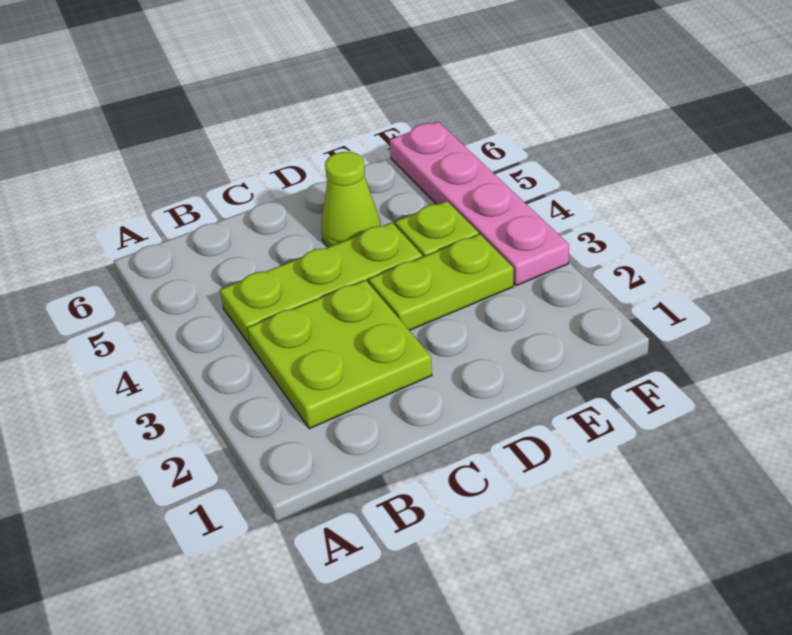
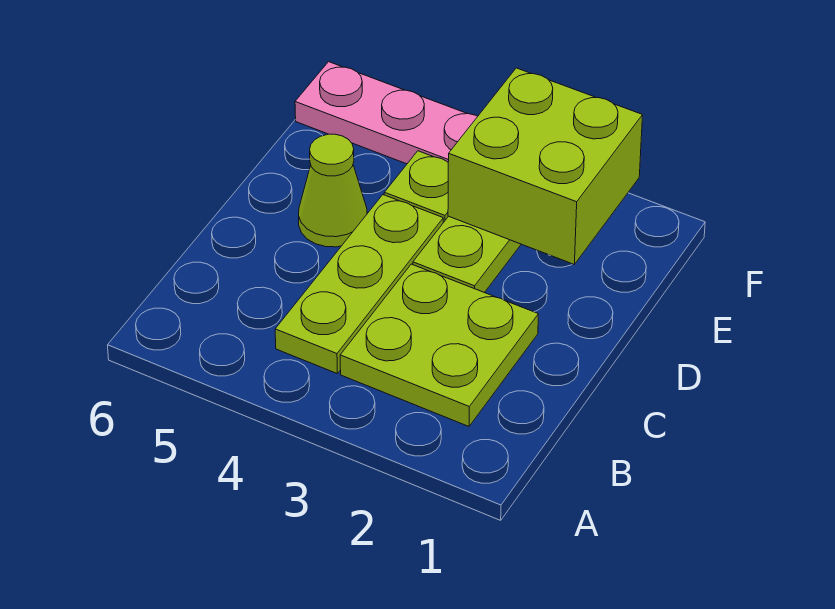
none -> lime 2x2 brick [448,68,643,264]

